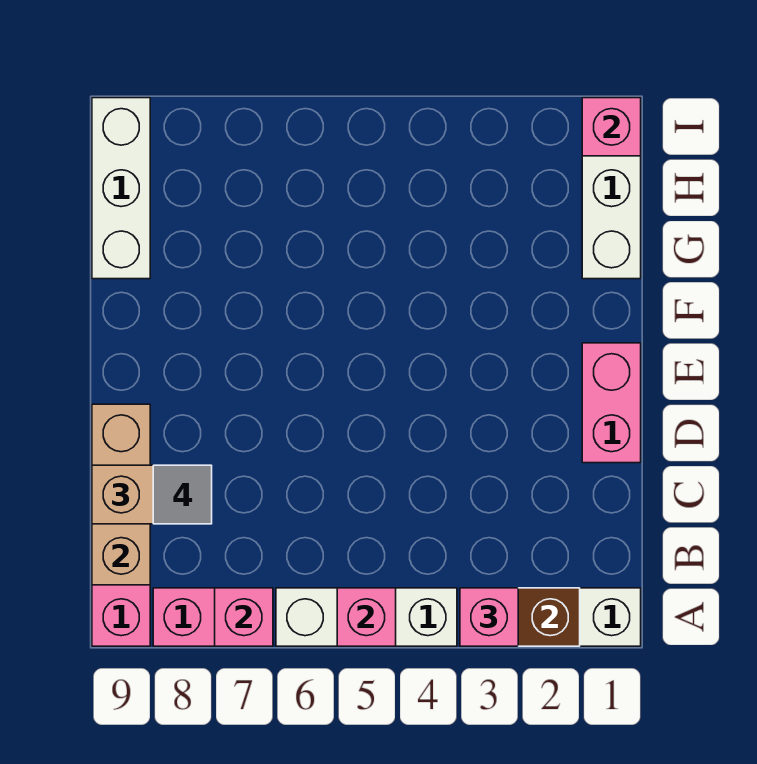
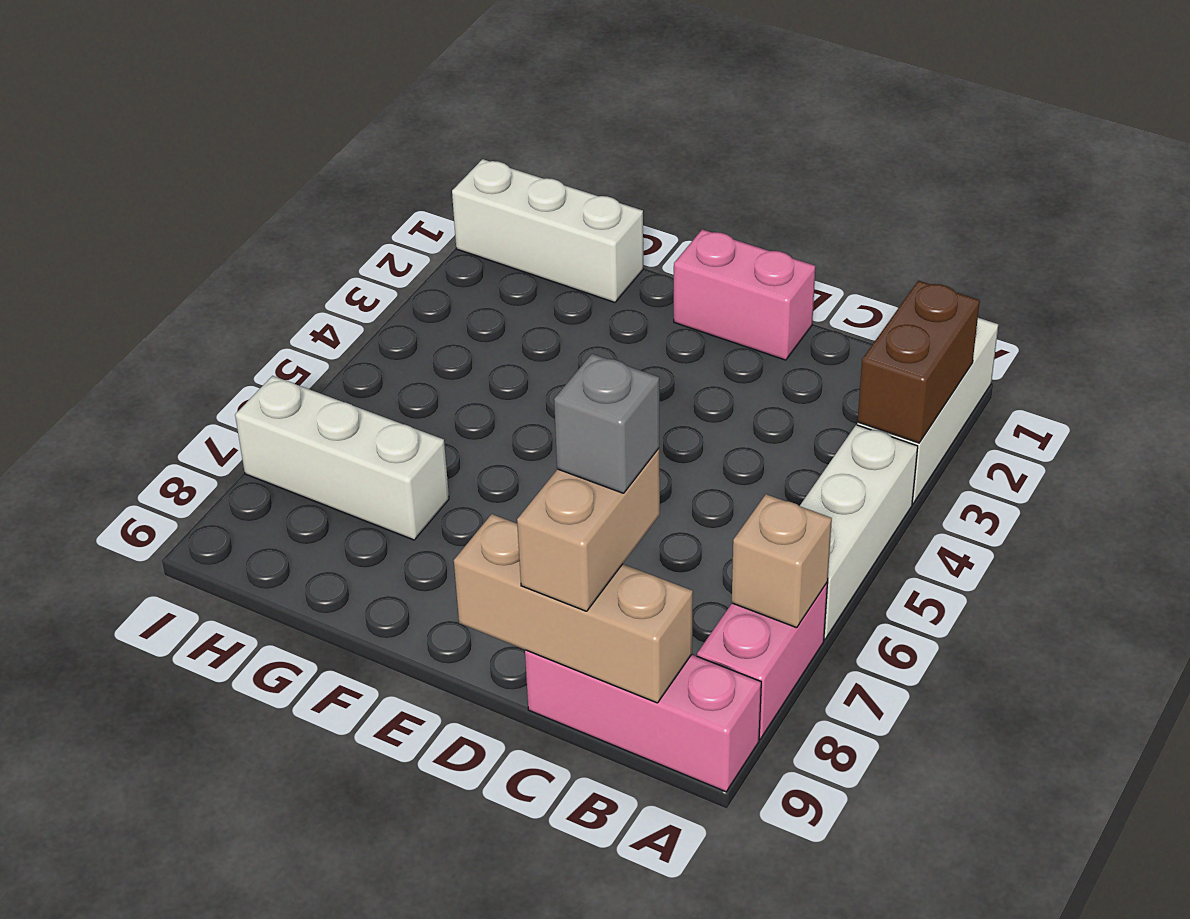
pink 1x1 brick [460,588,518,646] -> none
pink 1x1 brick [337,588,396,646] -> none
pink 1x1 brick [215,588,273,646] -> tan 1x1 brick [732,494,832,628]
grey 1x1 tile [153,465,212,524] -> grey 1x1 brick [554,354,659,493]
white 1x3 brick [92,98,150,279] -> white 1x3 brick moved to [235,376,449,540]
pink 1x1 brick [582,98,641,156] -> none

